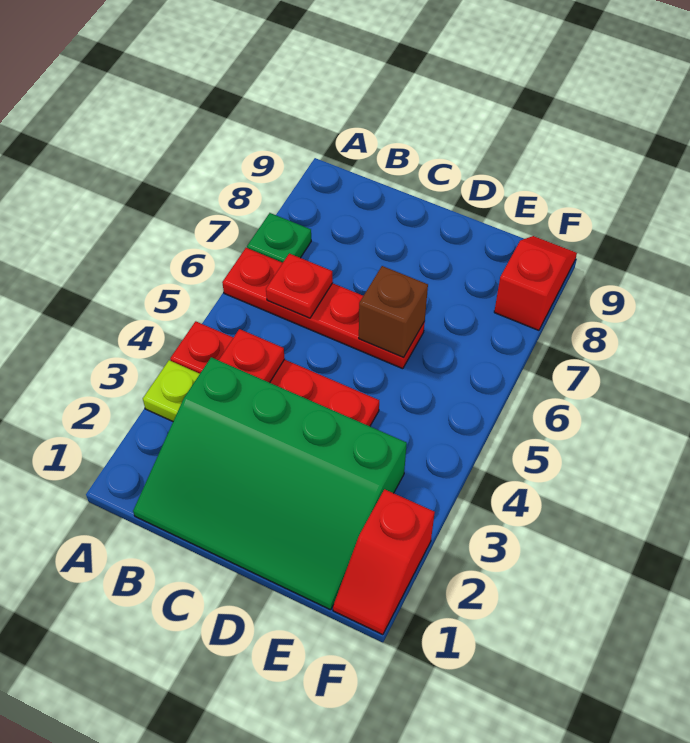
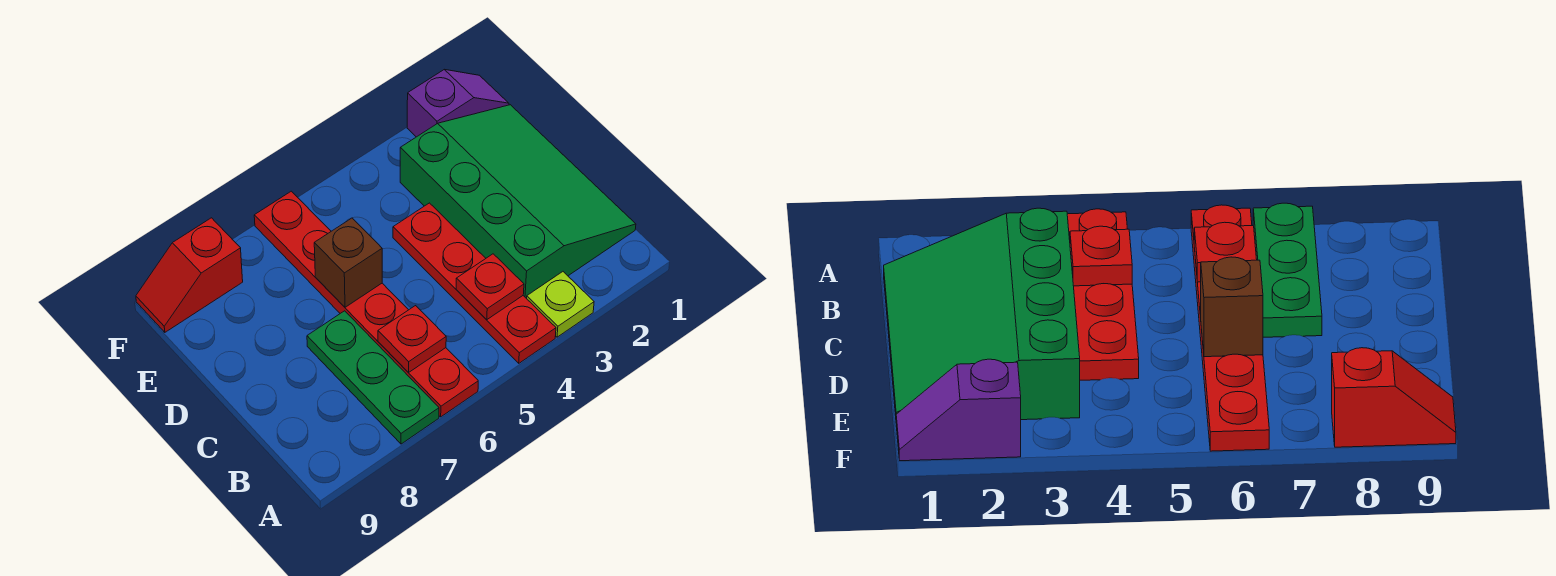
red 1x4 plate [222,248,425,369] -> red 1x6 plate [254,191,478,417]
green 1x1 plate [247,213,311,263] -> green 1x3 plate [307,311,439,444]
red 1x2 slope [333,489,435,635] -> purple 1x2 slope [407,70,509,137]

